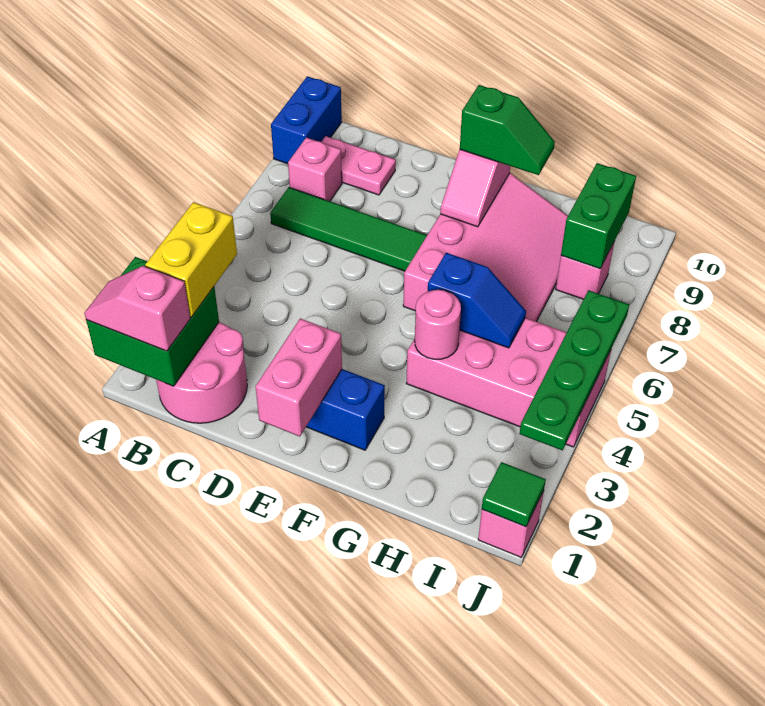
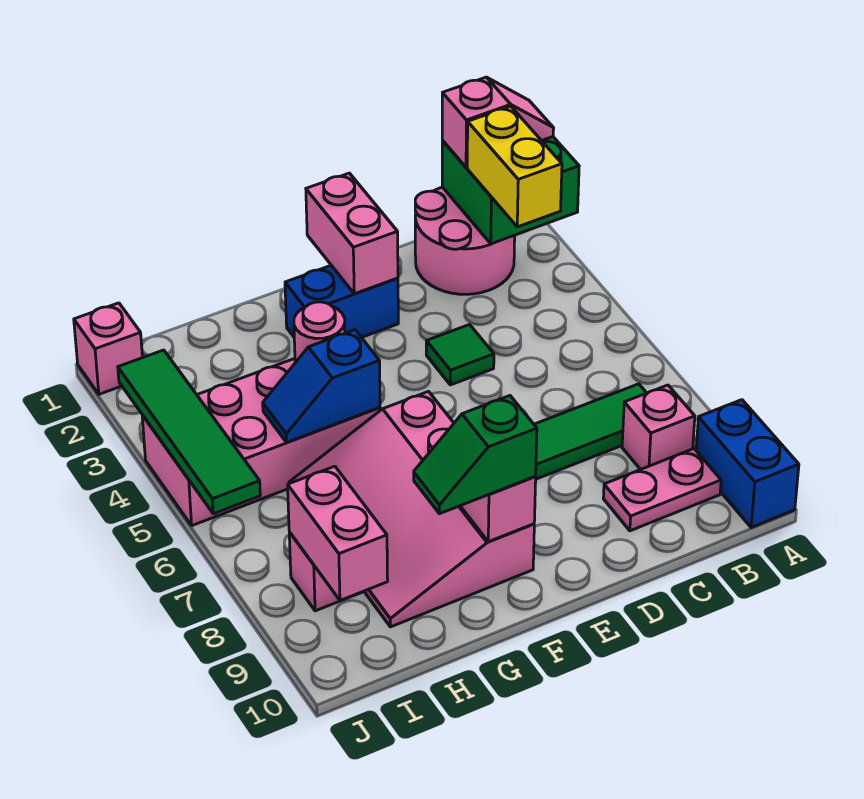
green 1x2 brick [561,163,636,269] -> pink 1x2 brick [288,466,388,600]
green 1x1 tile [482,462,546,527] -> green 1x1 tile moved to [426,325,494,385]
green 1x4 plate [519,290,629,450] -> green 1x4 tile [118,350,260,514]

